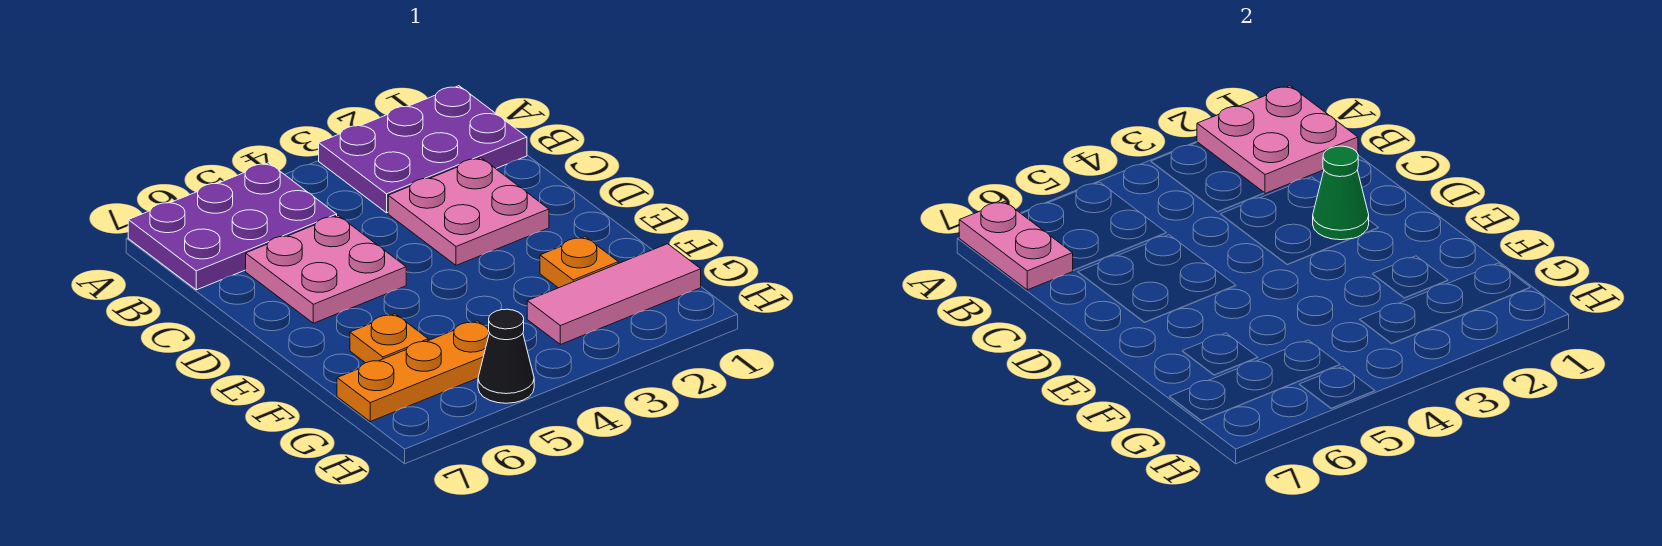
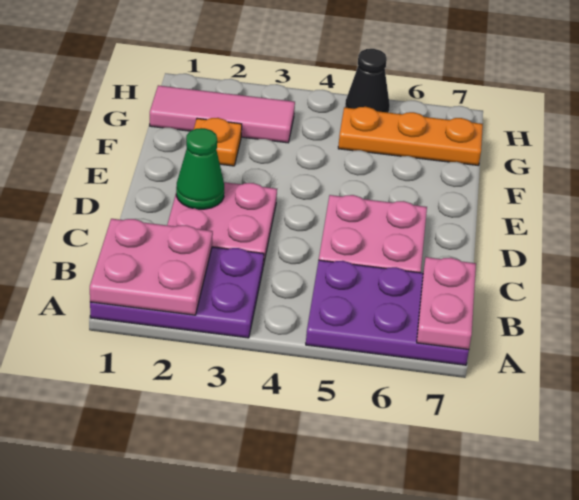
orange 1x1 plate [350,314,428,363] -> none

